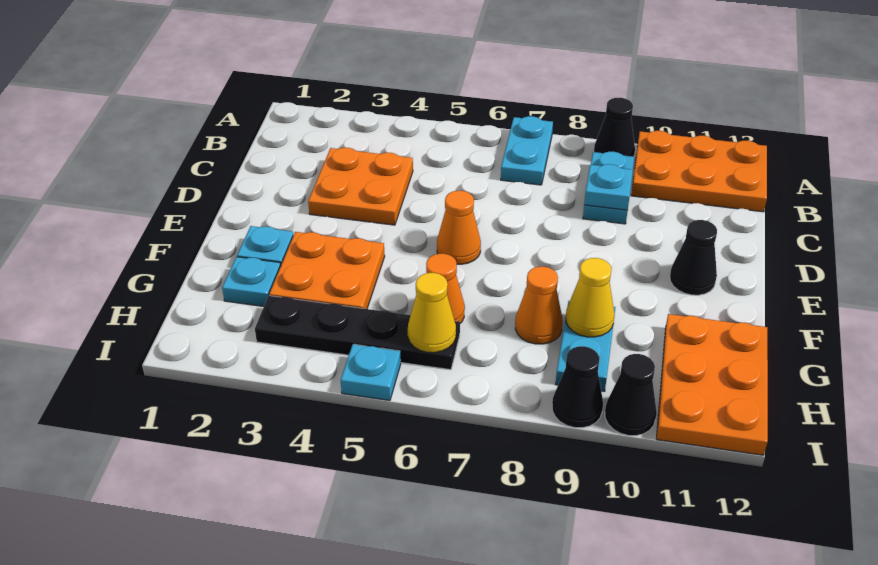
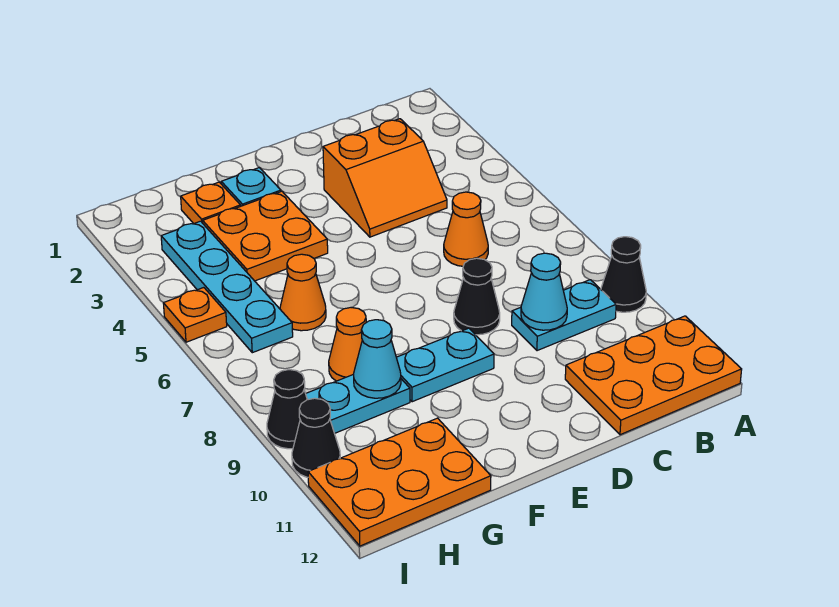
cyan 1x2 plate [501,116,553,185] -> cyan 1x2 plate moved to [396,328,494,402]
orange 2x3 plate [631,131,767,212] -> orange 2x3 plate turned to [565,316,742,435]
orange 2x2 plate [308,148,413,225] -> orange 2x2 slope [323,119,447,237]
cyan 1x1 plate [584,164,633,210] -> cyan 1x1 cone [521,253,567,330]
orange 1x1 cone [437,191,481,264] -> orange 1x1 cone moved to [444,192,488,266]
black 1x1 cone [670,220,717,295] -> black 1x1 cone moved to [454,258,500,335]
cyan 1x1 plate [222,257,281,306] -> orange 1x1 plate [181,182,241,224]
yellow 1x1 cone [566,258,614,337] -> cyan 1x1 cone [354,320,401,398]
black 1x4 plate [255,296,460,370] -> cyan 1x4 plate [161,221,293,353]
yellow 1x1 cone [408,273,456,353] -> none
cyan 1x1 plate [341,344,401,401] -> orange 1x1 plate [163,288,227,342]

